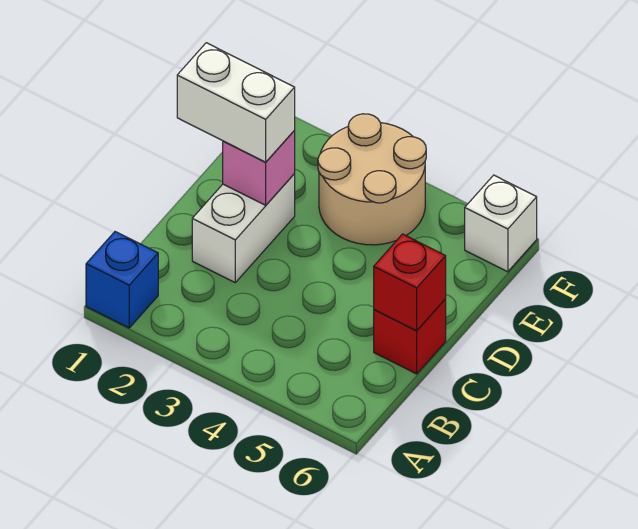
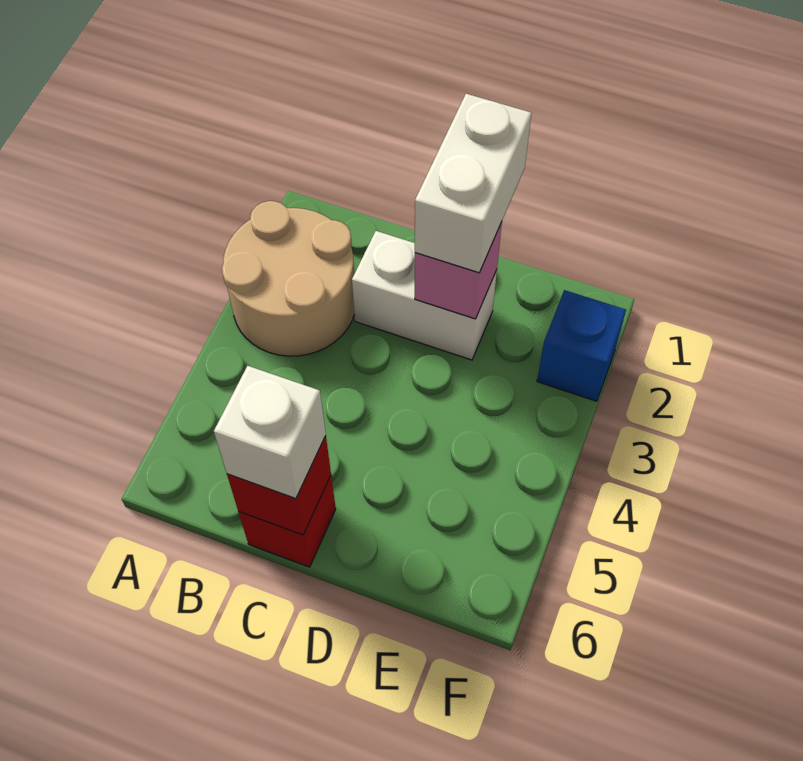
blue 1x1 brick [86,232,158,328] -> blue 1x1 brick moved to [537,290,626,401]
tan 2x2 round brick [318,114,426,245] -> tan 2x2 round brick moved to [222,201,354,356]
white 1x1 brick [465,175,537,272] -> white 1x1 brick moved to [214,366,326,499]

